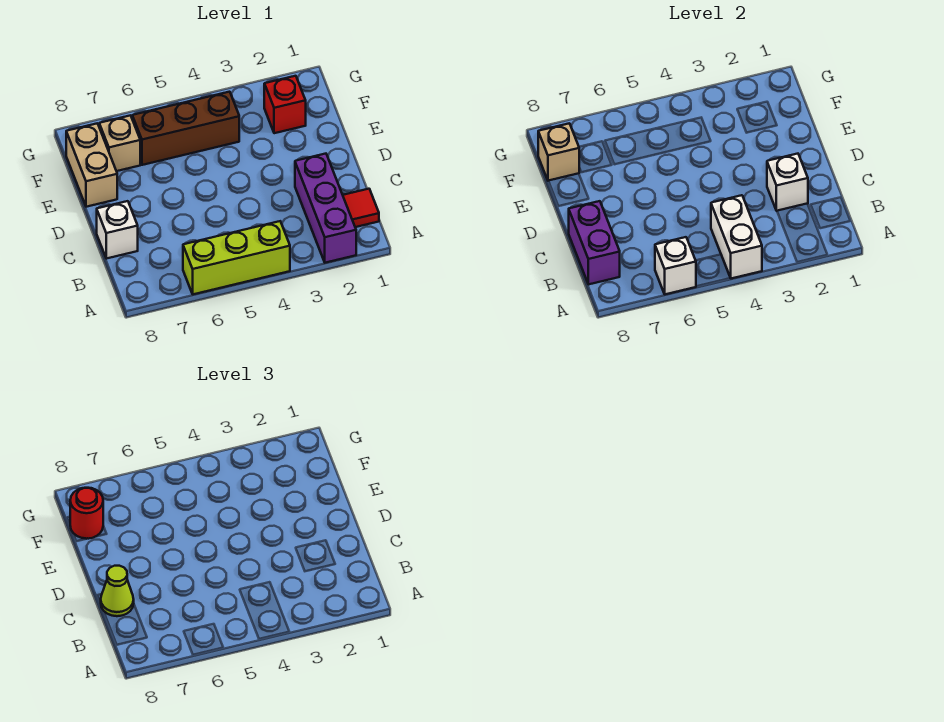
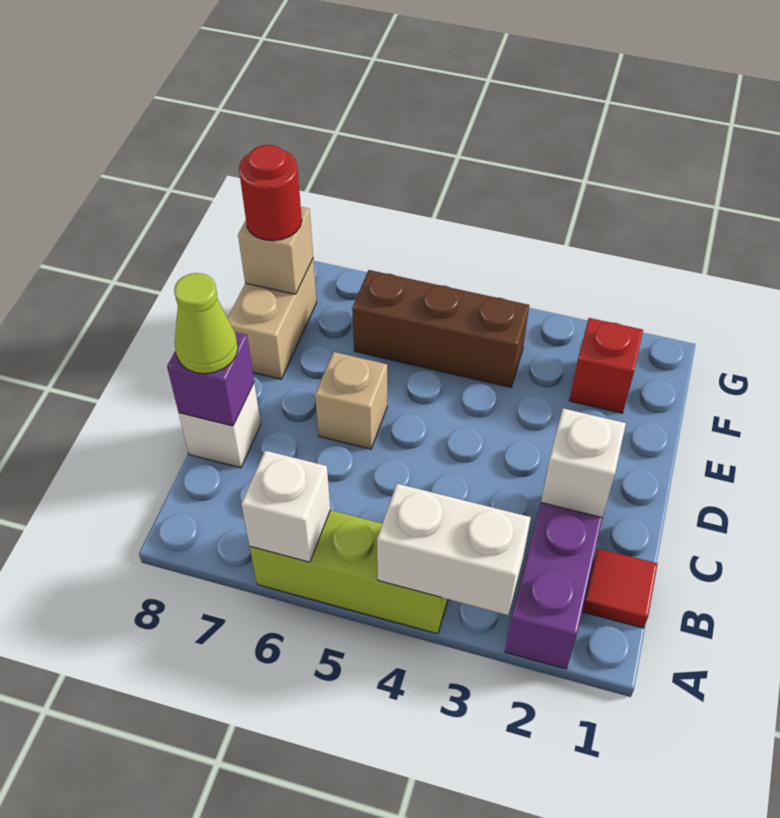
white 1x2 brick [711,195,762,279] -> white 1x2 brick turned to [377,484,531,615]
purple 1x2 brick [569,201,620,284] -> purple 1x1 brick [167,332,254,426]
tan 1x1 brick [99,115,140,171] -> tan 1x1 brick moved to [315,352,387,449]

